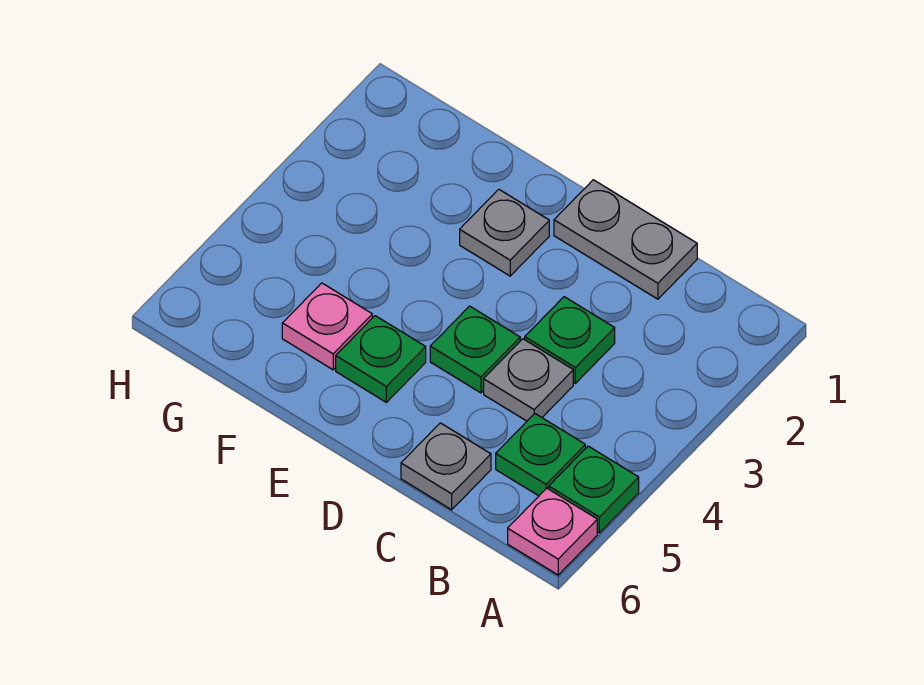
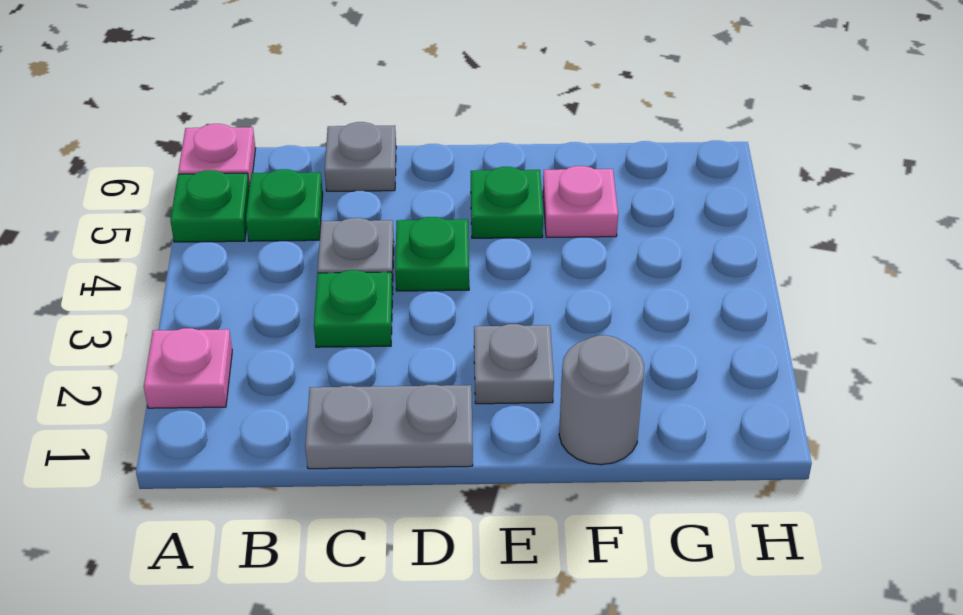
none -> pink 1x1 plate [144,328,232,408]
none -> grey 1x1 round brick [559,335,644,465]

